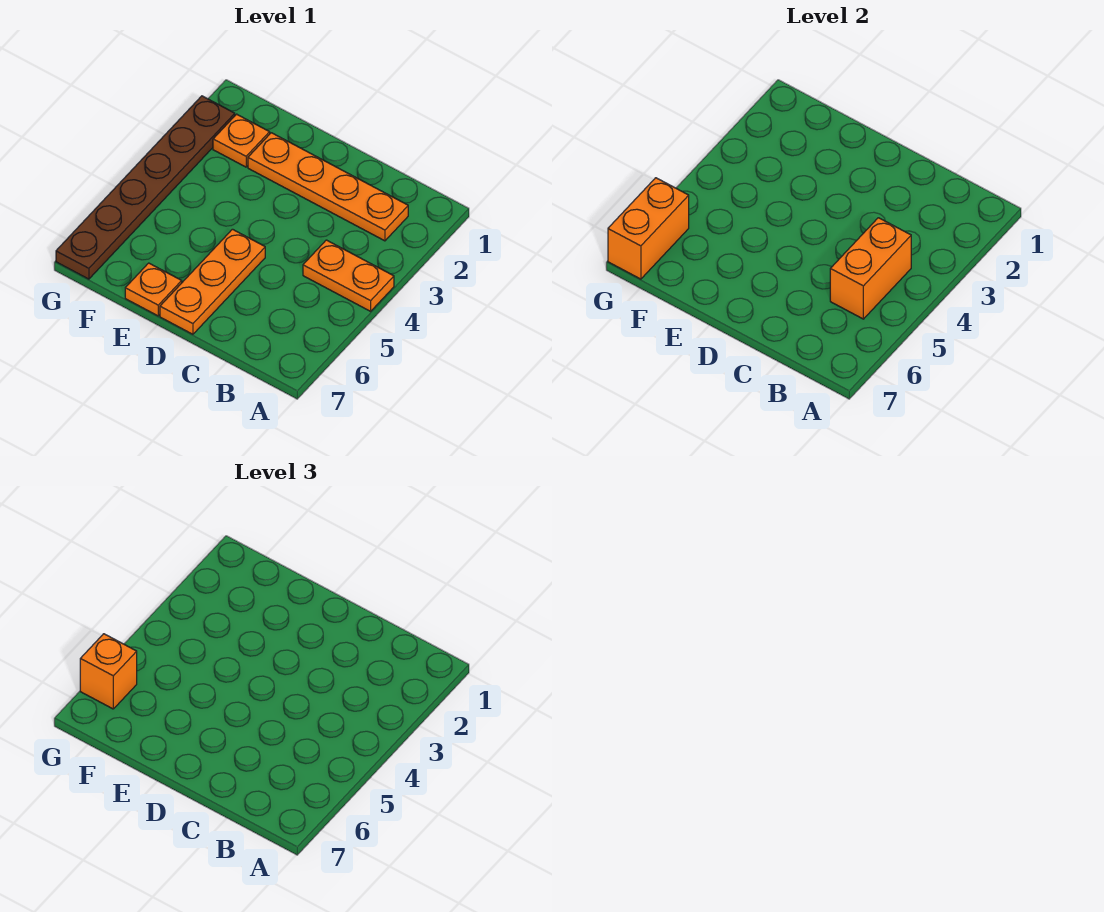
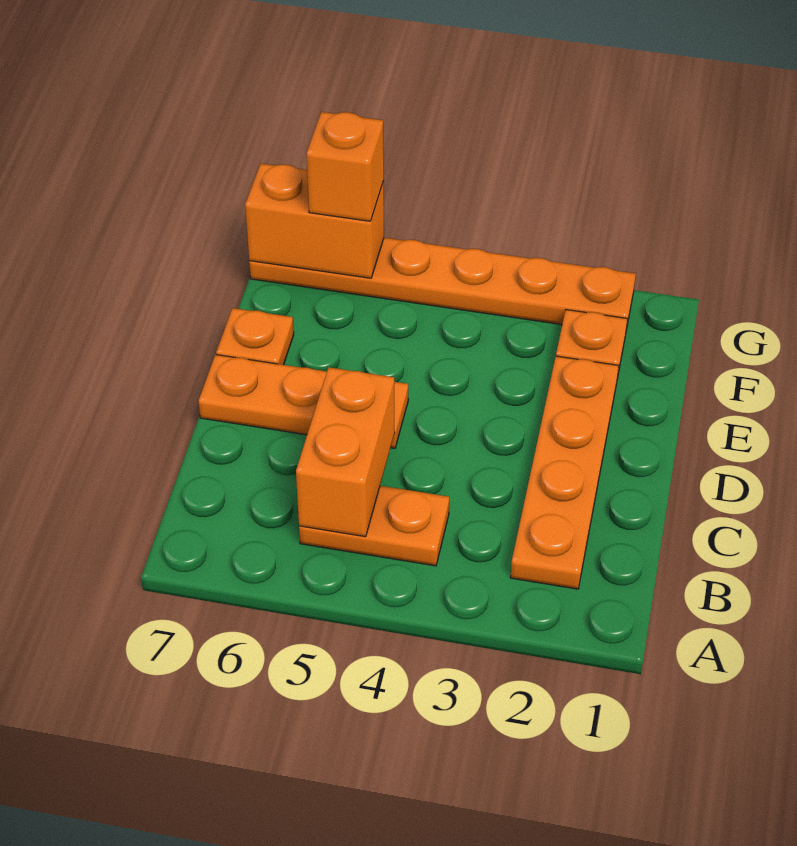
orange 1x2 plate [303,240,394,311] -> orange 1x2 plate turned to [299,486,449,566]
orange 1x2 brick [830,218,911,319] -> orange 1x2 brick turned to [296,367,395,537]
brown 1x6 plate [56,96,235,279] -> orange 1x6 plate [249,238,636,330]

